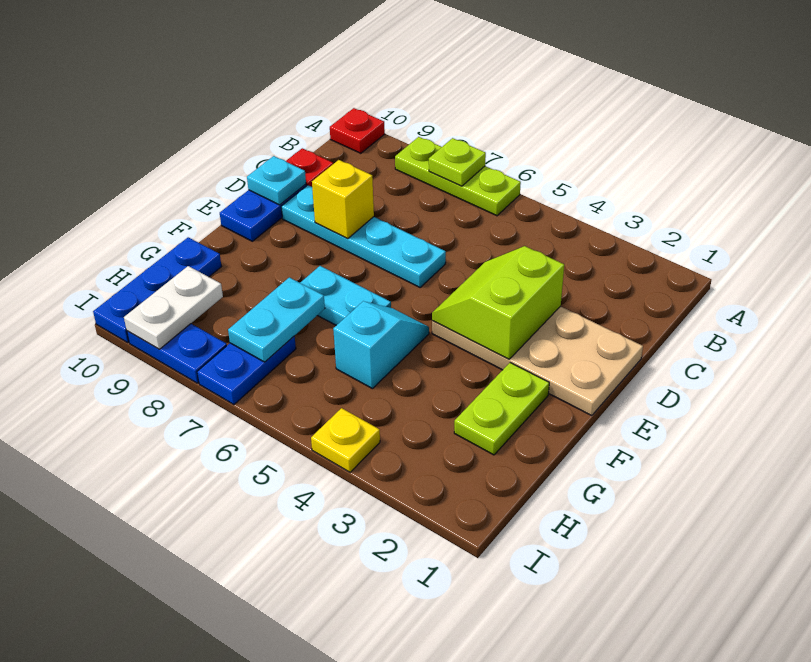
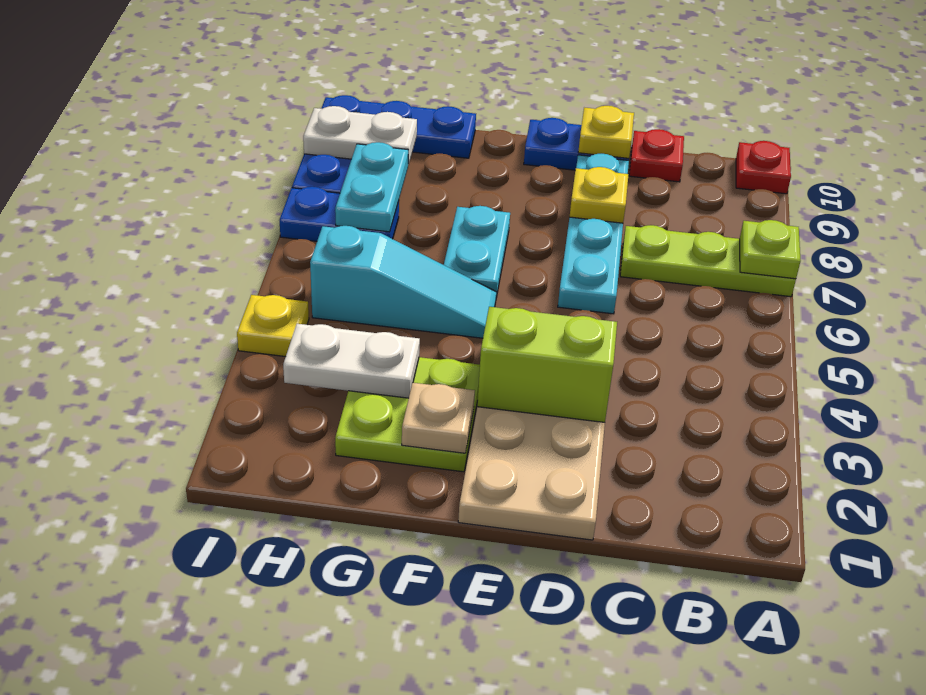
lime 1x3 plate [395,137,521,216] -> lime 1x3 plate turned to [620,225,796,297]
yellow 1x1 brick [312,160,374,239] -> yellow 1x1 plate [570,167,629,223]
cyan 1x1 plate [247,156,306,205] -> yellow 1x1 plate [578,106,634,158]
lime 1x2 plate [454,363,549,455] -> lime 2x2 plate [335,357,480,472]
none -> tan 1x1 plate [402,383,475,453]
cyan 1x2 slope [333,301,429,389] -> cyan 1x3 slope [310,226,496,338]
none -> white 1x2 plate [283,324,420,398]
cyan 1x2 plate [228,277,325,362] -> cyan 1x2 plate turned to [335,142,408,232]

